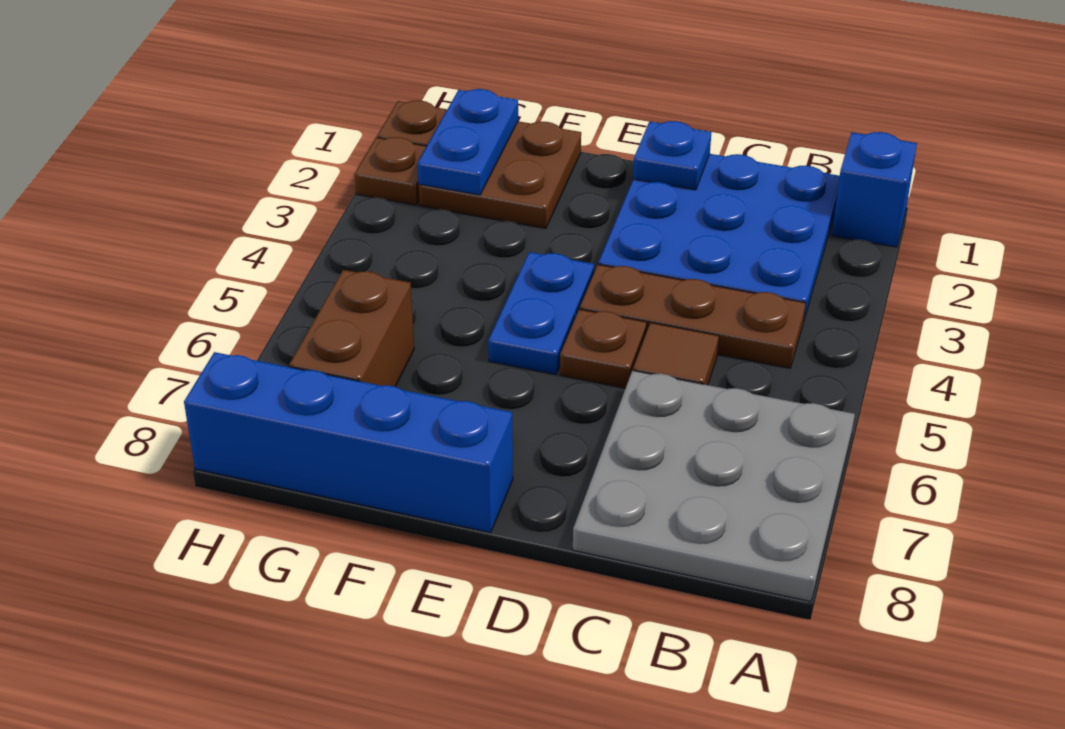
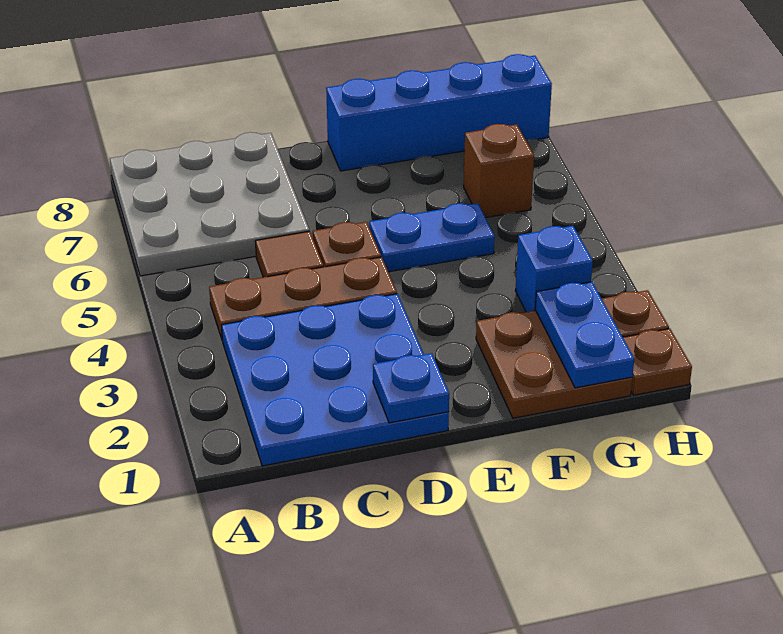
blue 1x1 brick [832,132,917,247] -> blue 1x1 brick moved to [515,226,593,312]
blue 1x2 plate [488,252,594,375] -> blue 1x2 plate turned to [369,203,495,272]
brown 1x2 brick [289,270,414,387] -> brown 1x1 brick [464,124,534,218]

